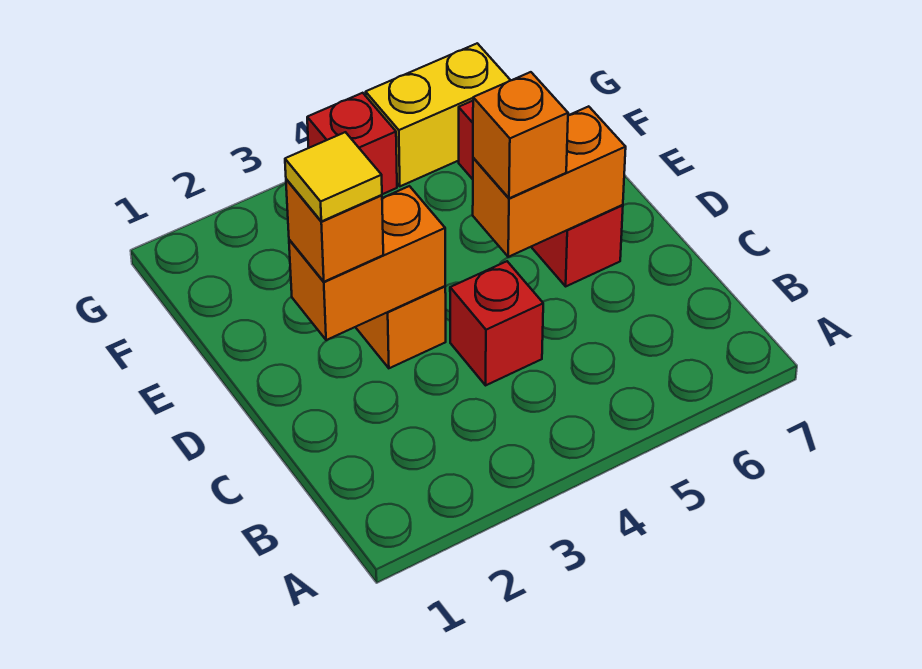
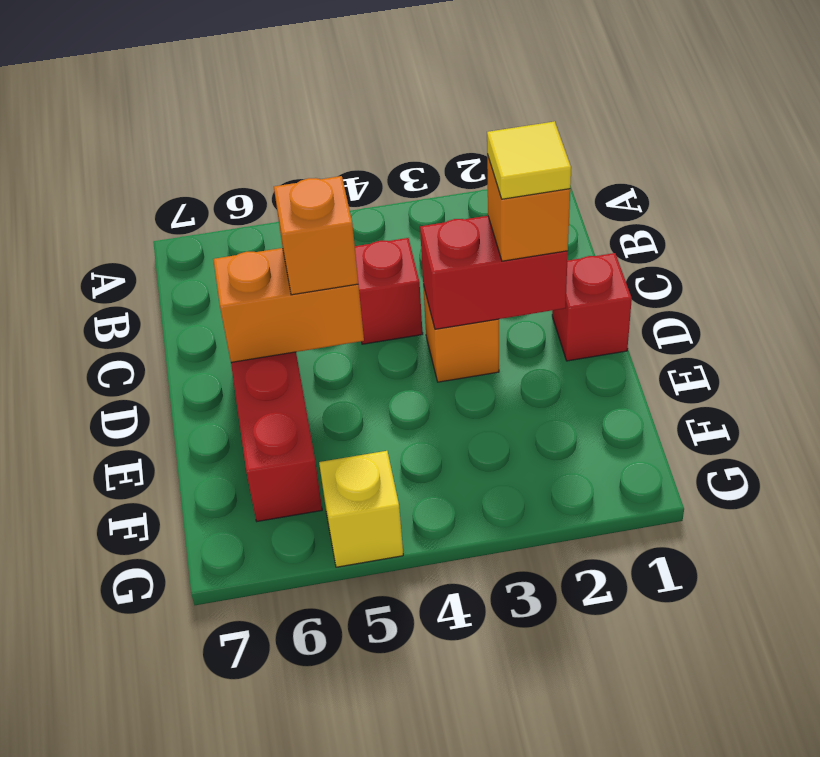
orange 1x2 brick [289,186,445,340] -> red 1x2 brick [420,216,568,329]
red 1x1 brick [307,93,397,194] -> red 1x1 brick moved to [552,253,632,361]
yellow 1x2 brick [366,43,511,186] -> yellow 1x1 brick [319,451,403,567]

